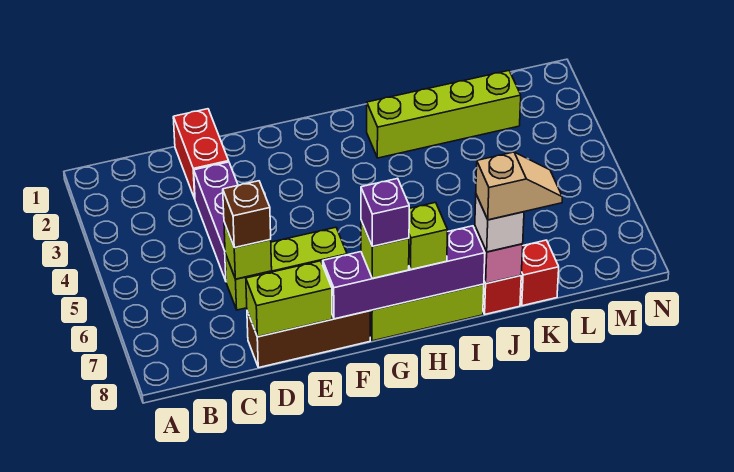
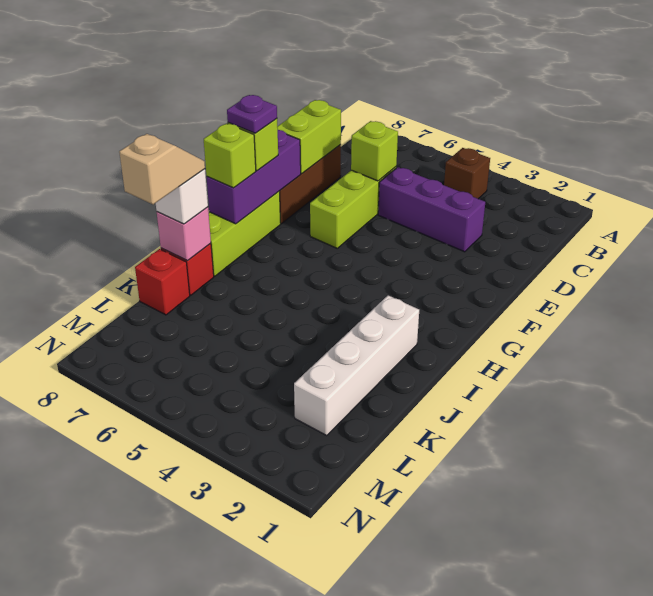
red 1x2 brick [173,109,229,199] -> none
brown 1x1 brick [223,181,271,248] -> brown 1x1 brick moved to [444,148,490,199]
purple 1x4 brick [323,226,485,319] -> purple 1x3 brick [207,130,301,224]
purple 1x1 brick [361,178,409,246] -> purple 1x1 plate [227,95,277,133]
lime 1x4 brick [367,71,521,158] -> white 1x4 brick [294,295,419,435]
tan 1x2 slope [476,152,562,220] -> tan 1x2 slope turned to [119,134,205,204]

